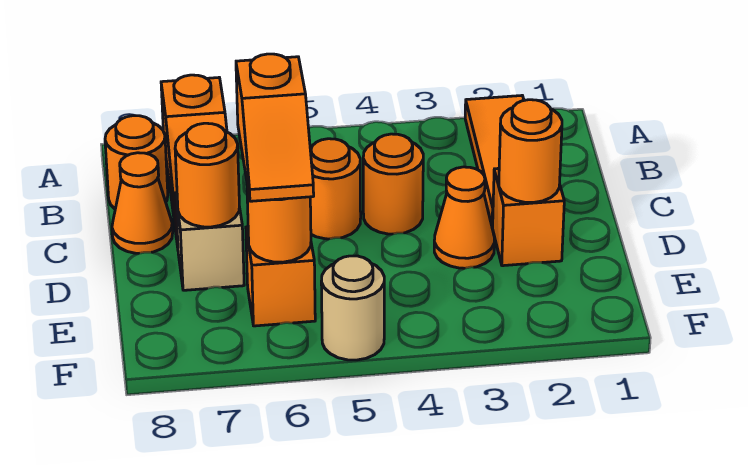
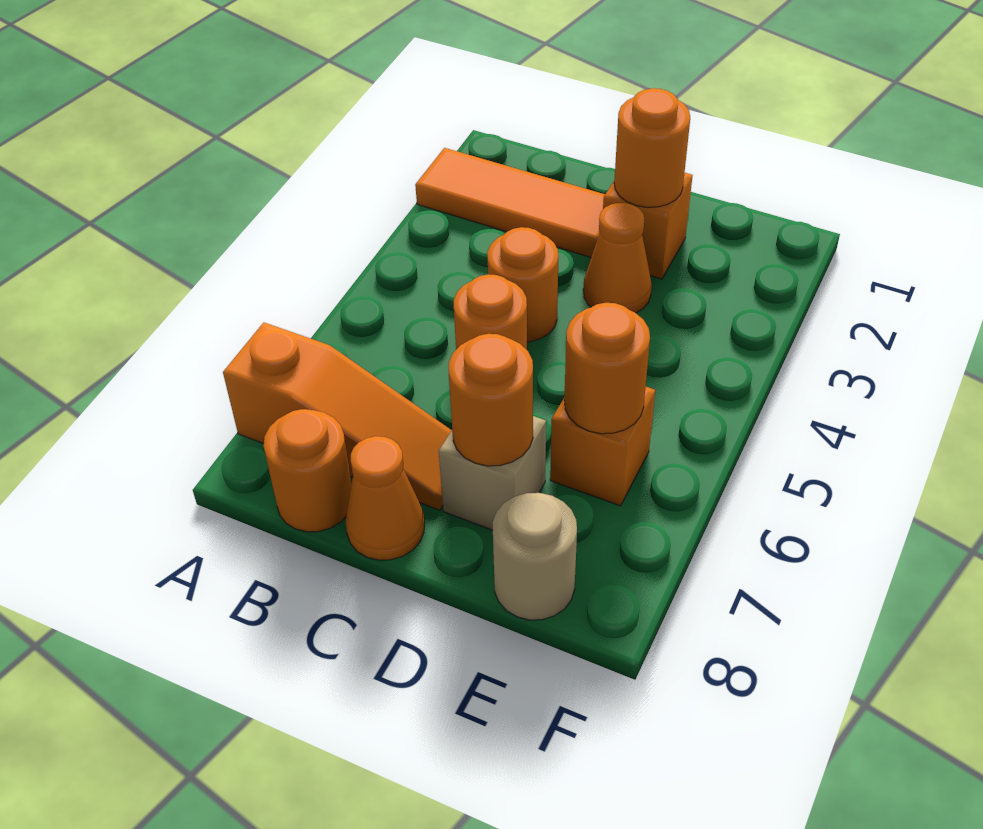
orange 1x2 slope [236,54,314,201] -> none
tan 1x1 round brick [321,256,384,360] -> tan 1x1 round brick moved to [492,493,577,620]

